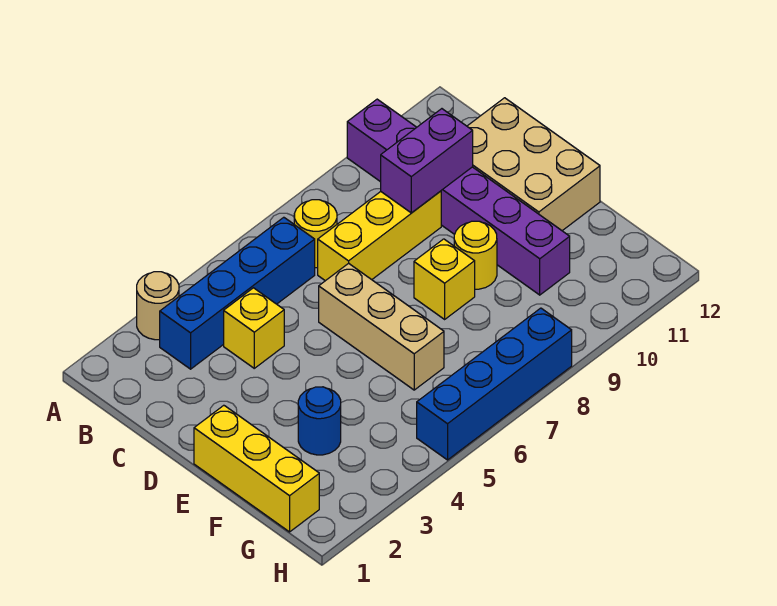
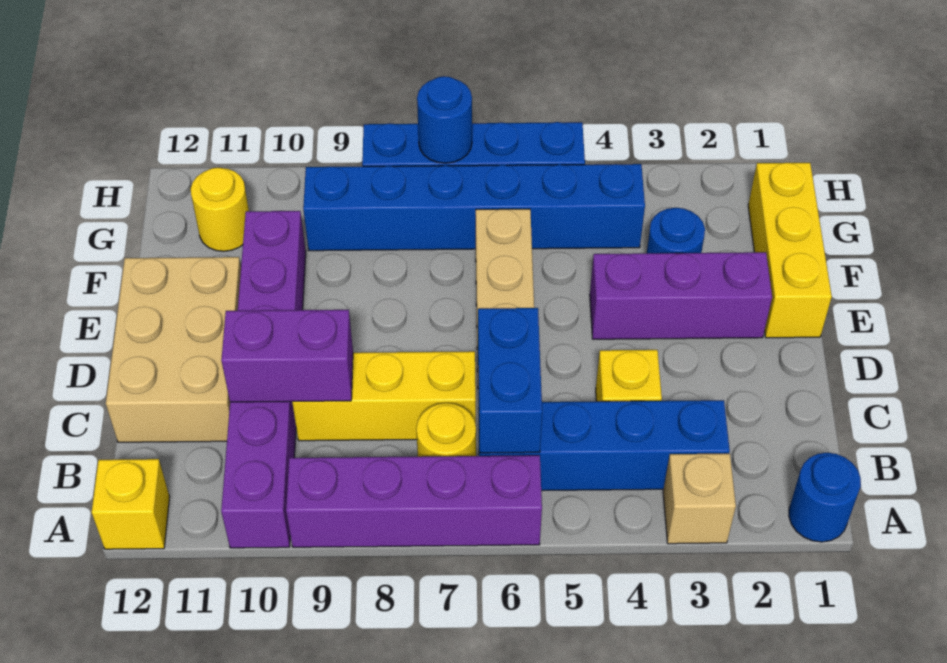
none -> blue 1x1 round brick [789,453,861,542]
tan 1x1 round brick [137,272,179,340] -> tan 1x1 brick [663,454,736,544]
none -> purple 1x4 brick [286,455,542,547]
none -> blue 1x2 brick [478,308,542,453]
none -> purple 1x3 brick [590,252,772,339]
yellow 1x1 brick [414,239,475,319] -> yellow 1x1 brick moved to [92,459,170,549]
yellow 1x1 round brick [454,221,497,289] -> yellow 1x1 round brick moved to [191,168,249,251]
none -> blue 1x6 brick [303,164,645,251]
none -> blue 1x1 round brick [417,76,472,163]

